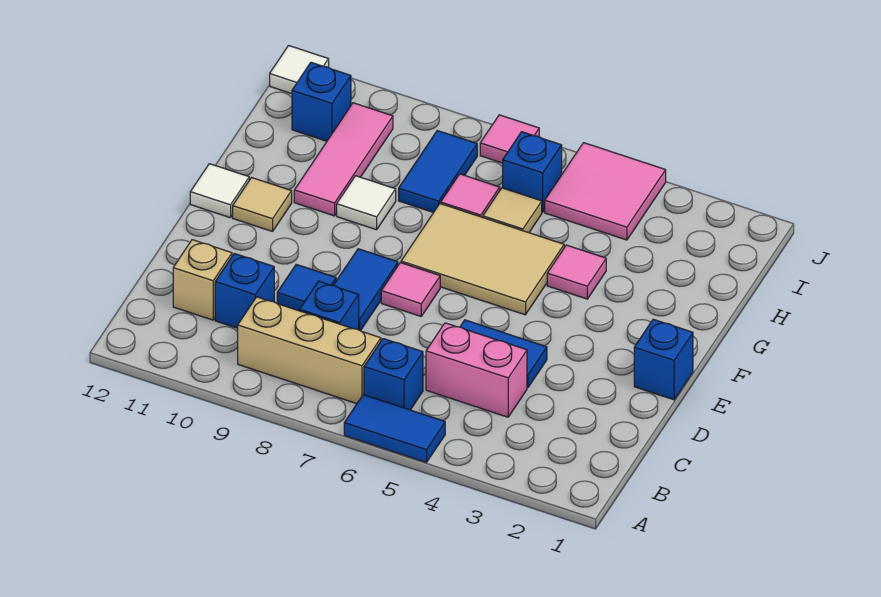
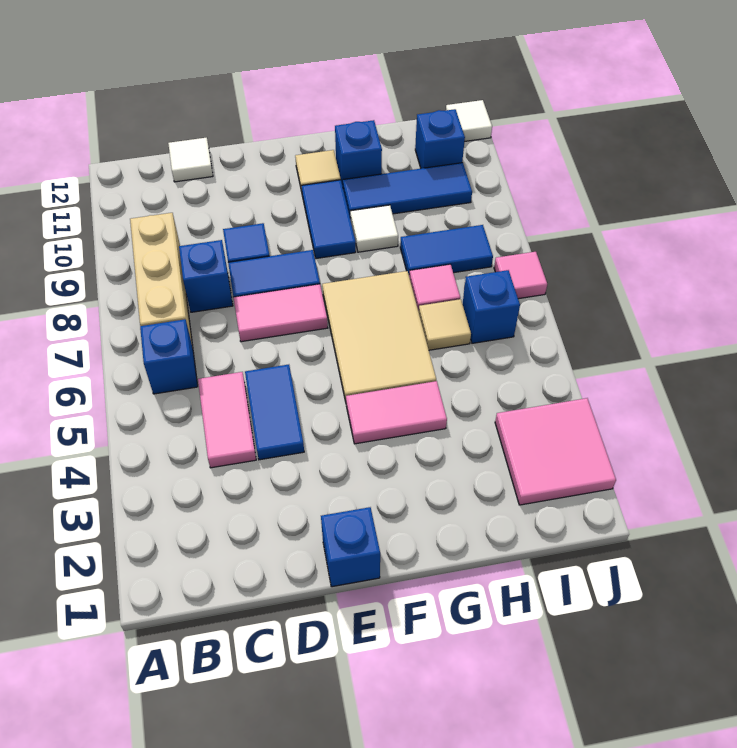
blue 1x2 tile [344,395,445,462] -> blue 1x2 tile moved to [302,180,356,258]
pink 1x2 brick [426,323,527,417] -> pink 1x2 tile [198,372,256,468]
blue 1x1 brick [215,253,274,328] -> blue 1x1 brick moved to [335,120,382,186]
tan 1x1 brick [173,240,232,320] -> none
pink 1x1 tile [381,263,440,316] -> pink 1x2 tile [234,284,328,342]
white 1x1 tile [190,164,249,218] -> white 1x1 tile moved to [168,138,213,182]
pink 1x1 tile [547,245,606,299] -> pink 1x2 tile [346,381,447,444]
pink 1x3 tile [294,103,393,216] -> blue 1x3 tile [343,163,472,220]
pink 2x2 tile [545,143,666,240] -> pink 2x2 tile moved to [495,398,616,505]

